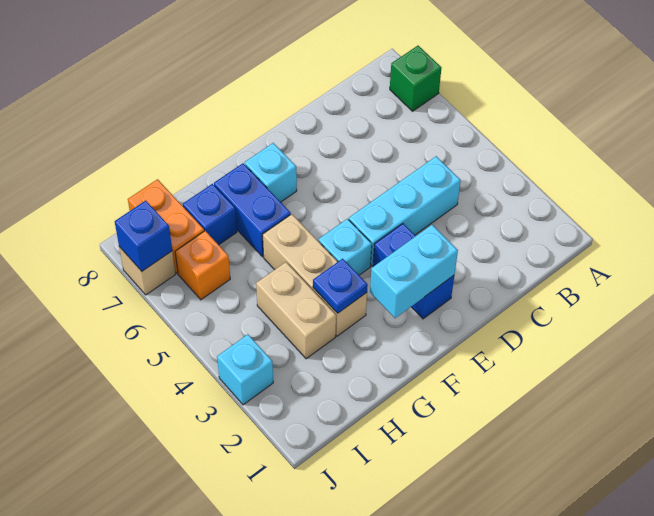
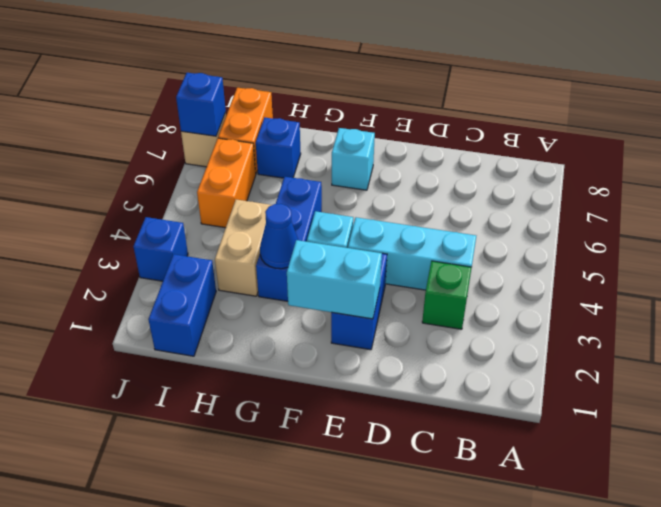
green 1x1 brick [390,46,441,111] -> green 1x1 brick moved to [422,261,472,329]
tan 1x3 brick [263,214,367,336] -> blue 1x3 brick [256,177,322,301]
blue 1x1 plate [313,259,368,313] -> blue 1x1 cone [260,204,298,269]
blue 1x2 brick [214,163,291,257] -> blue 1x2 brick moved to [148,254,216,356]
orange 1x1 brick [175,231,230,300] -> orange 1x2 brick [197,138,256,228]
cyan 1x1 brick [217,334,273,405] -> blue 1x1 brick [133,217,188,281]

